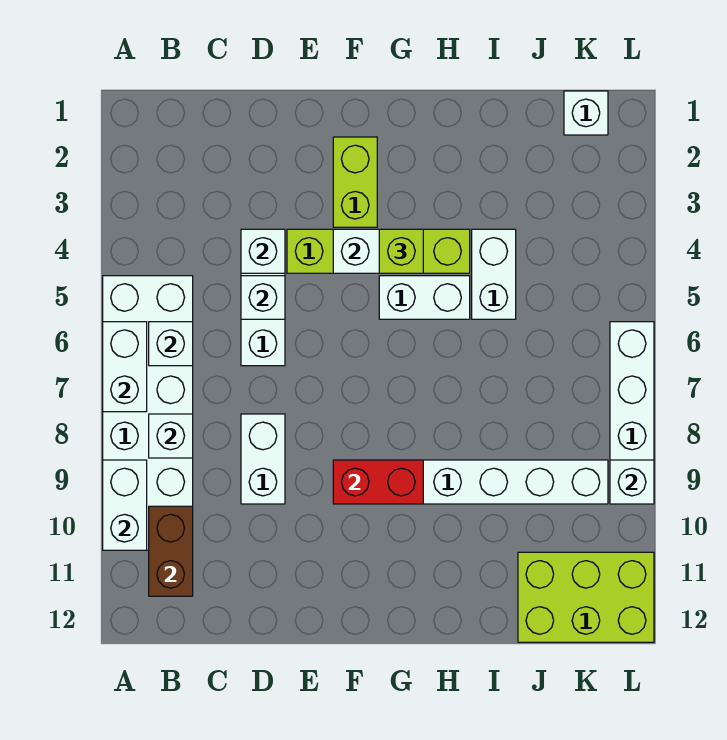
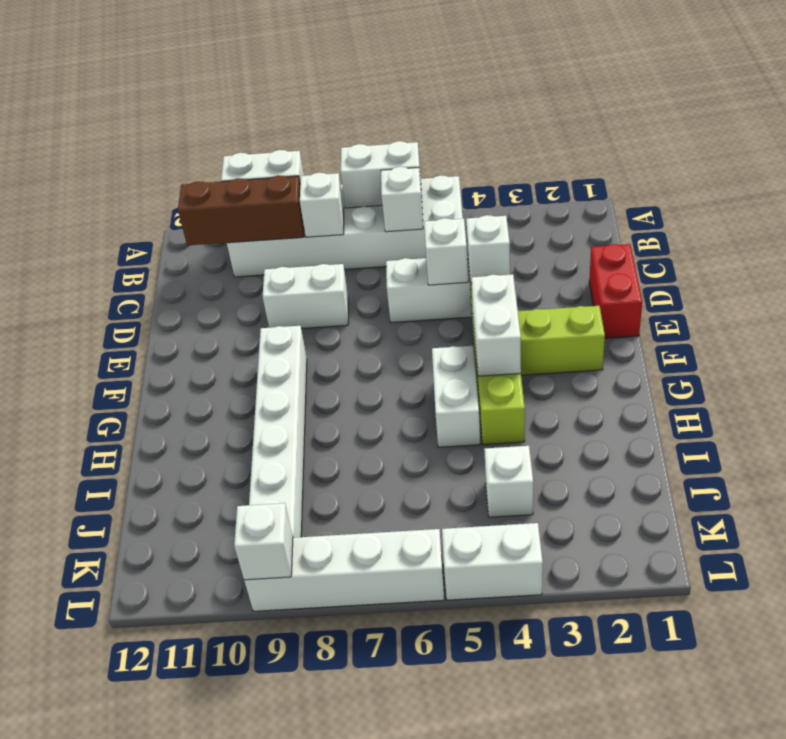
brown 1x2 brick [149,506,193,596] -> brown 1x3 brick [178,175,304,245]
red 1x2 brick [333,460,423,504] -> red 1x2 brick moved to [589,244,642,338]
lime 1x1 brick [379,229,423,273] -> none
white 1x2 brick [472,229,516,319] -> white 1x2 brick moved to [442,523,543,600]
lime 2x3 brick [518,552,654,642] -> none
white 1x1 brick [564,91,608,135] -> white 1x1 brick moved to [484,446,533,517]

